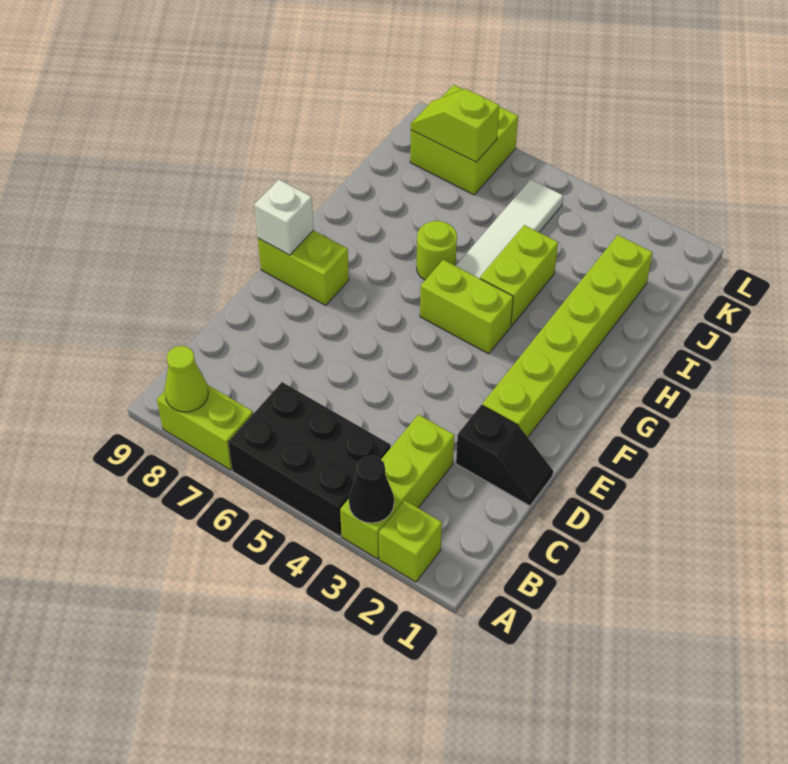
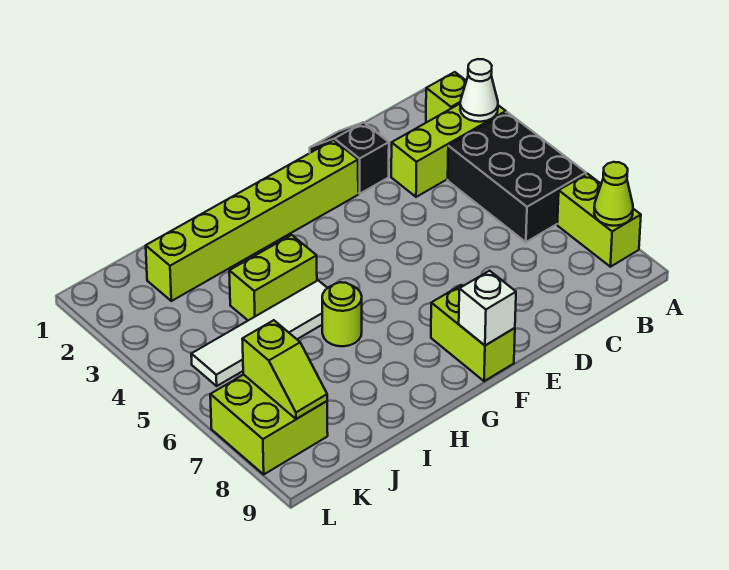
black 1x1 cone [349,456,394,523] -> white 1x1 cone [460,59,498,122]
lime 1x2 brick [420,260,513,354] -> none

